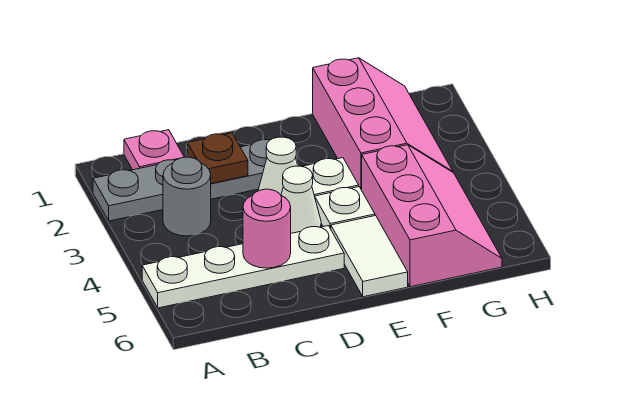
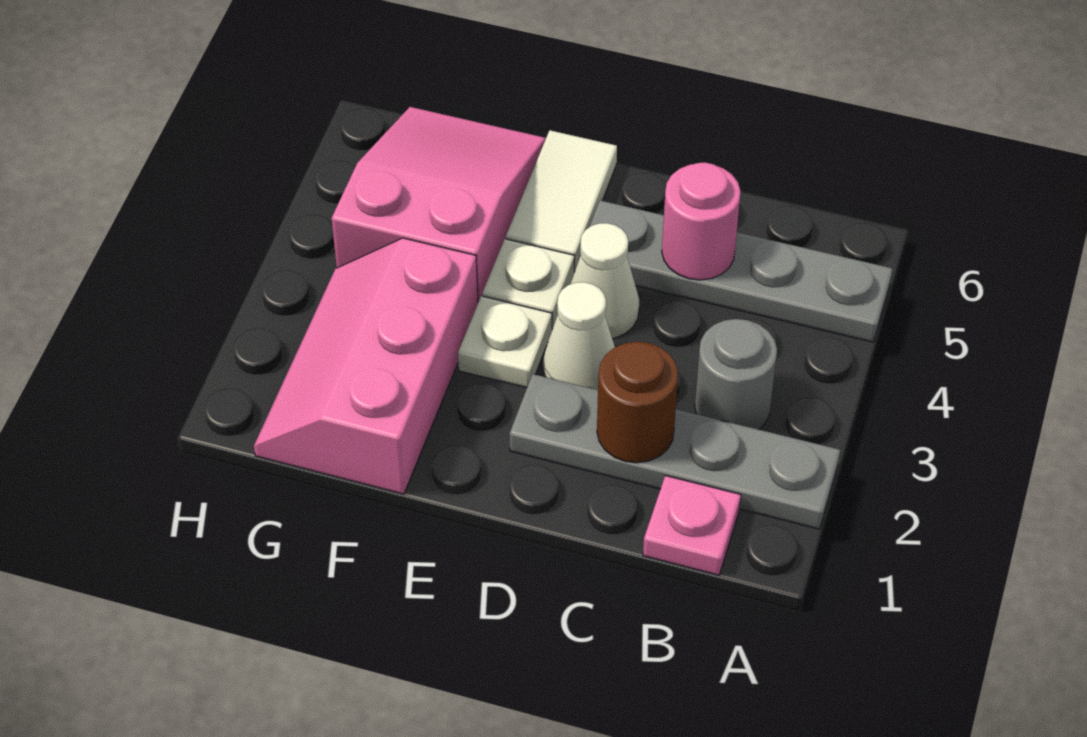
white 1x4 plate [142,226,344,308] -> grey 1x4 plate [579,201,892,342]
brown 1x1 plate [187,133,248,184] -> brown 1x1 round brick [597,342,678,463]
pink 2x3 slope [362,145,502,287] -> pink 2x3 slope turned to [332,107,546,302]

